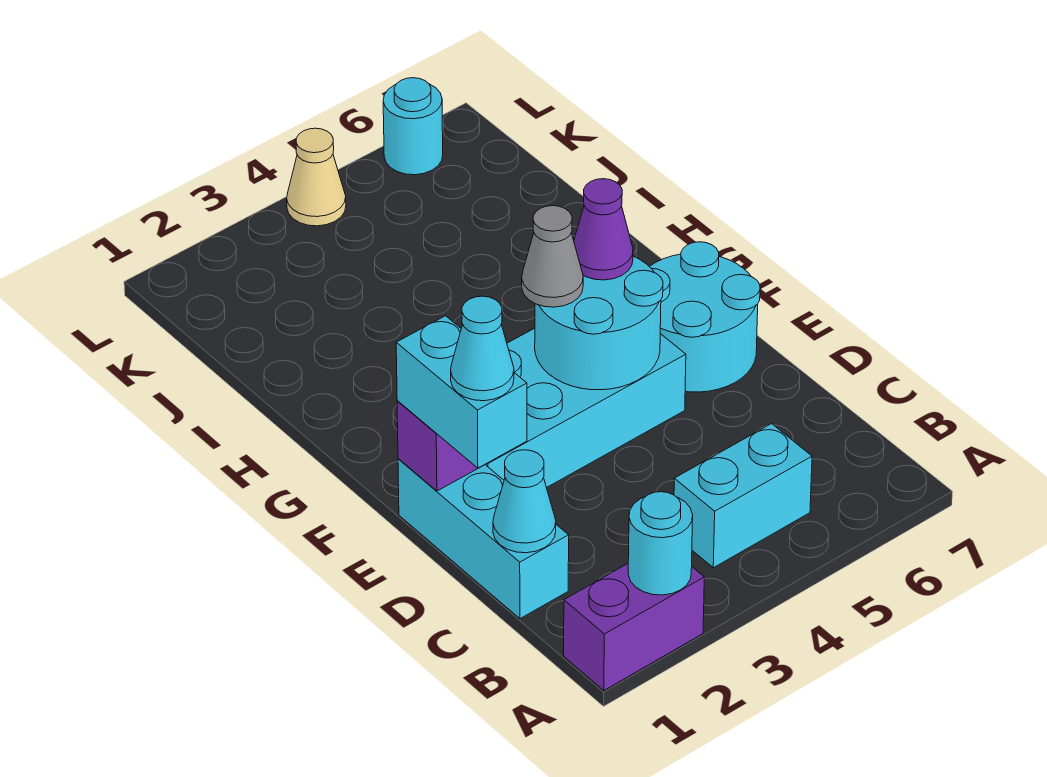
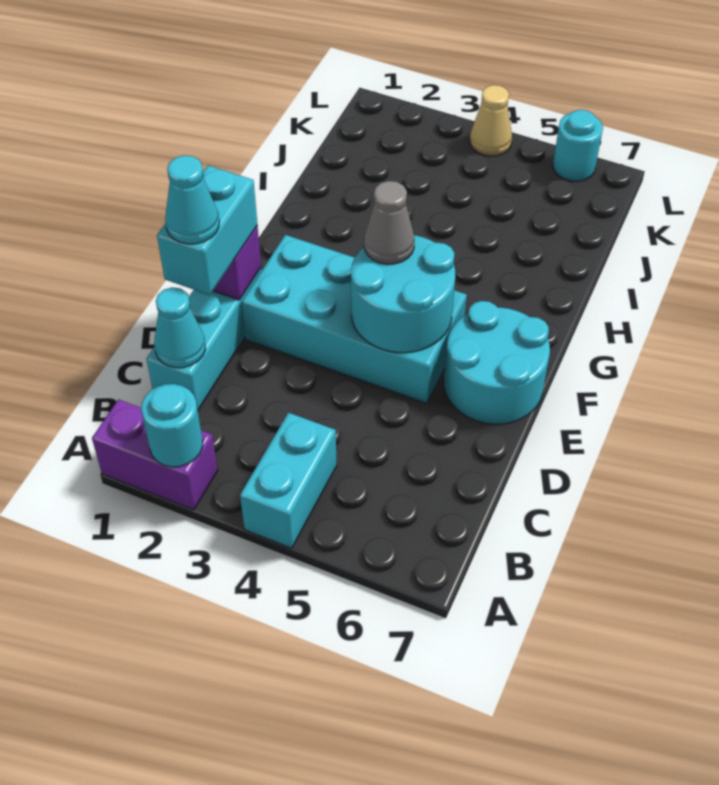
cyan 1x2 brick [674,424,812,568] -> cyan 1x2 brick turned to [240,413,337,548]
purple 1x1 cone [574,179,633,280] -> none

